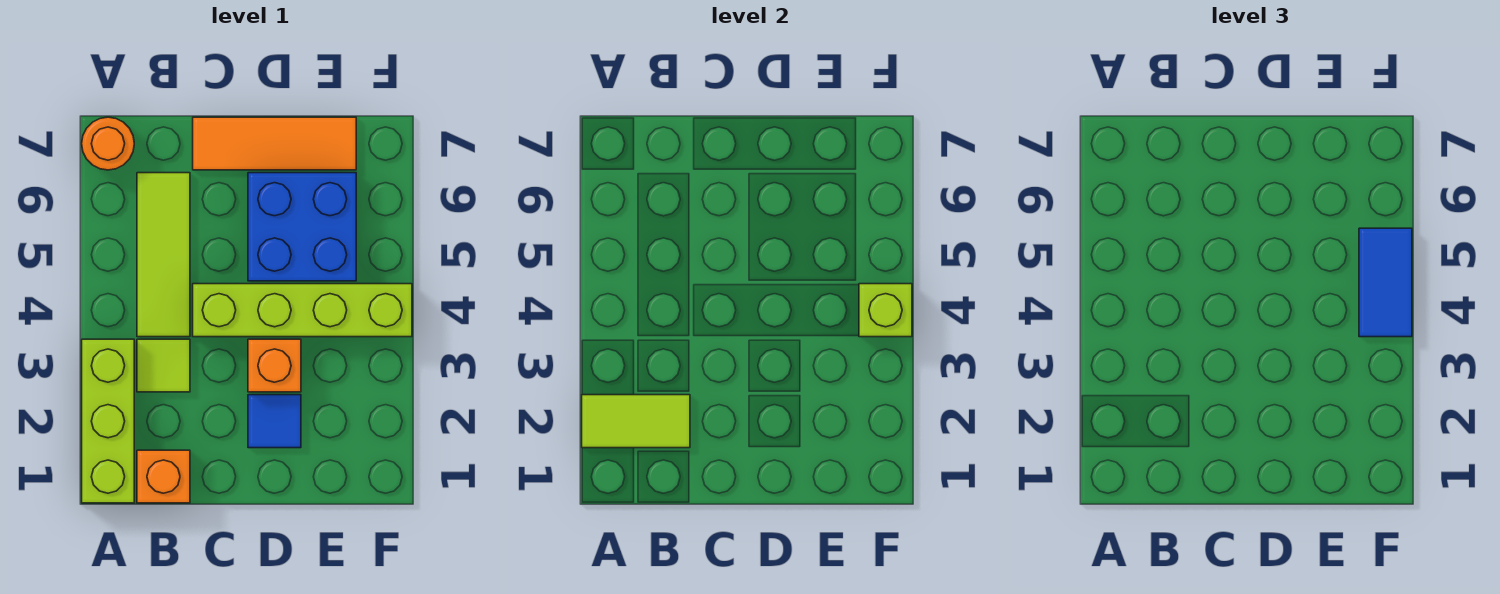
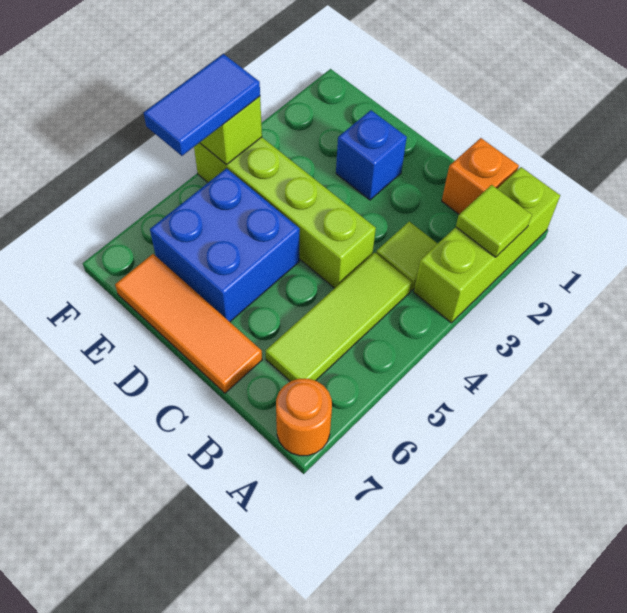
lime 1x2 tile [582,395,690,448] -> lime 1x1 tile [456,185,532,257]
blue 1x1 tile [248,395,301,448] -> blue 1x1 brick [336,110,407,200]
orange 1x1 brick [248,339,301,392] -> none

